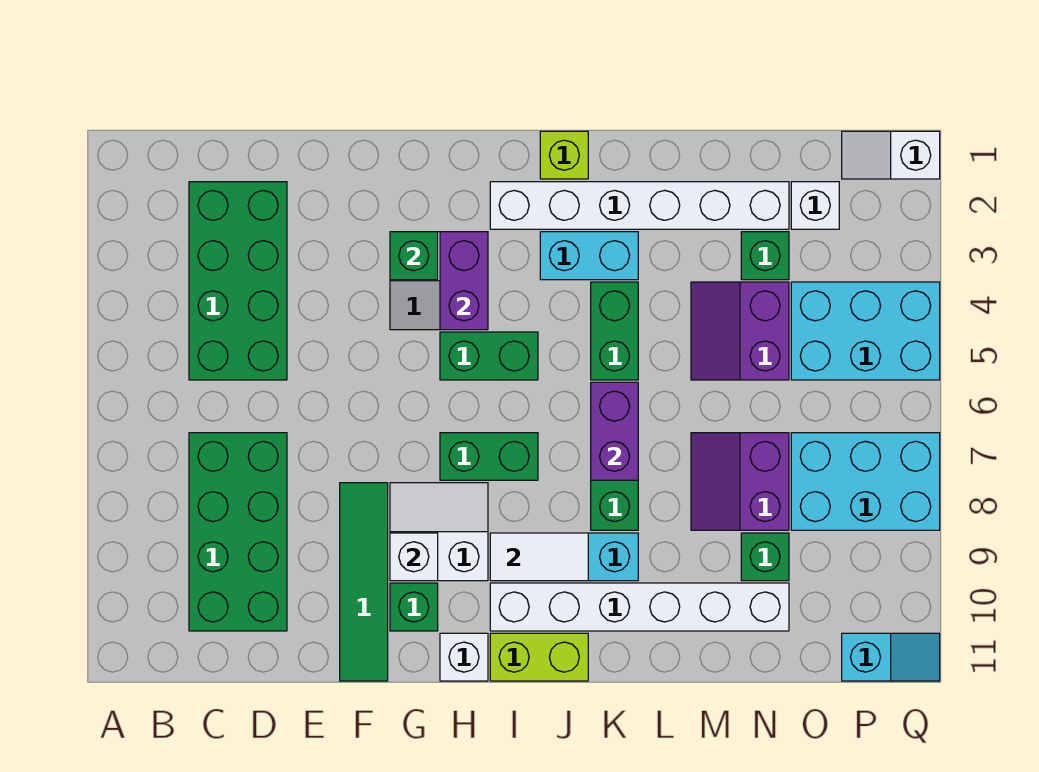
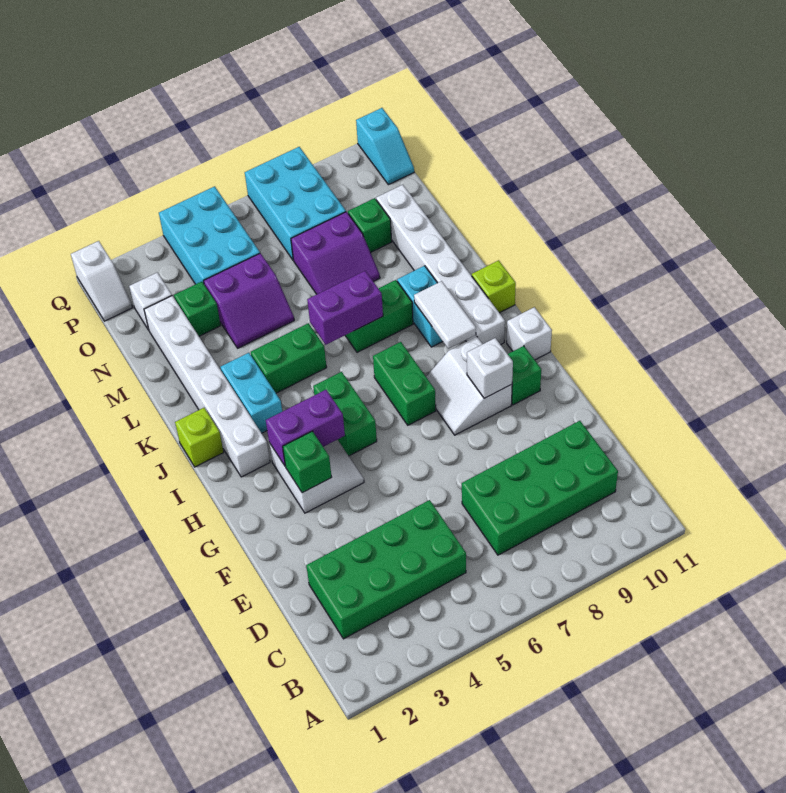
green 1x4 tile [340,483,388,681] -> none
lime 1x2 brick [490,633,588,681] -> lime 1x1 brick [472,260,516,313]
cyan 1x2 slope [842,633,940,681] -> cyan 1x2 slope turned to [356,108,414,185]

